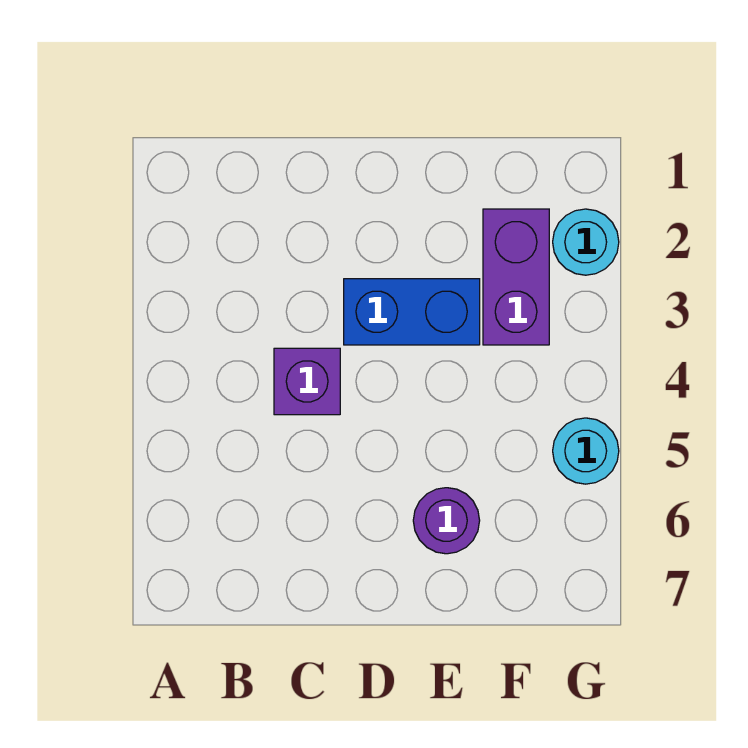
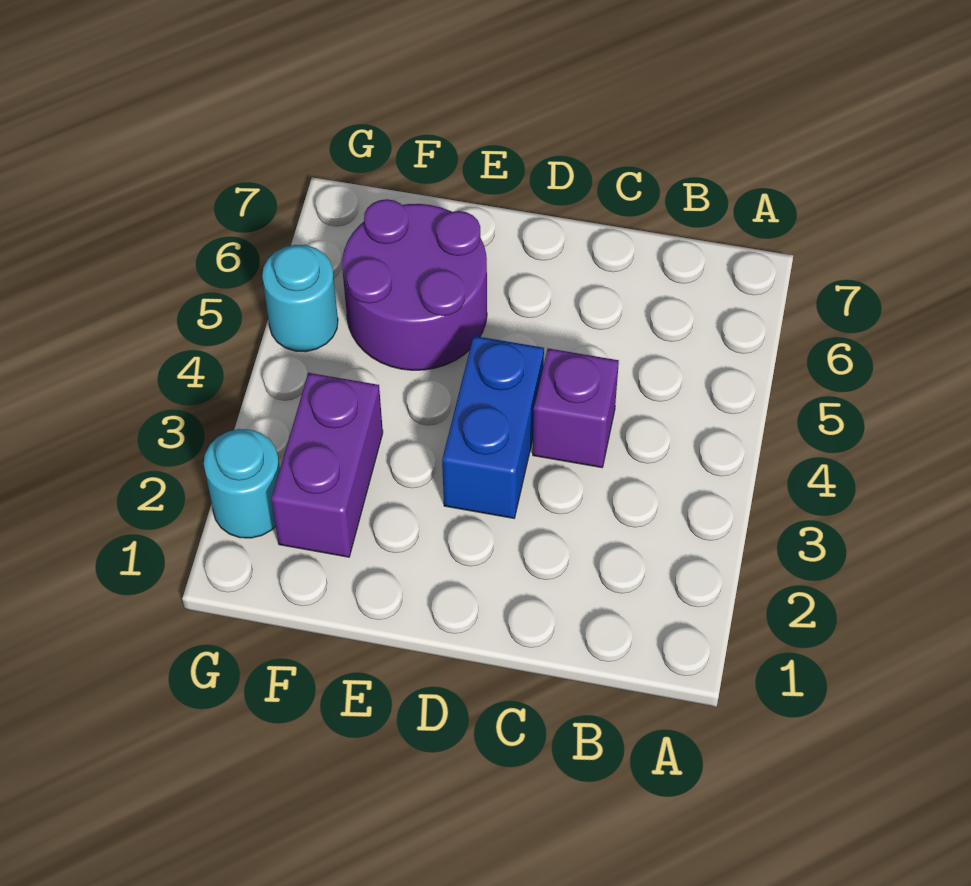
blue 1x2 brick [344,279,480,345] -> blue 1x2 brick turned to [442,336,544,518]
purple 1x1 round brick [413,488,480,554] -> purple 2x2 round brick [342,199,487,370]

